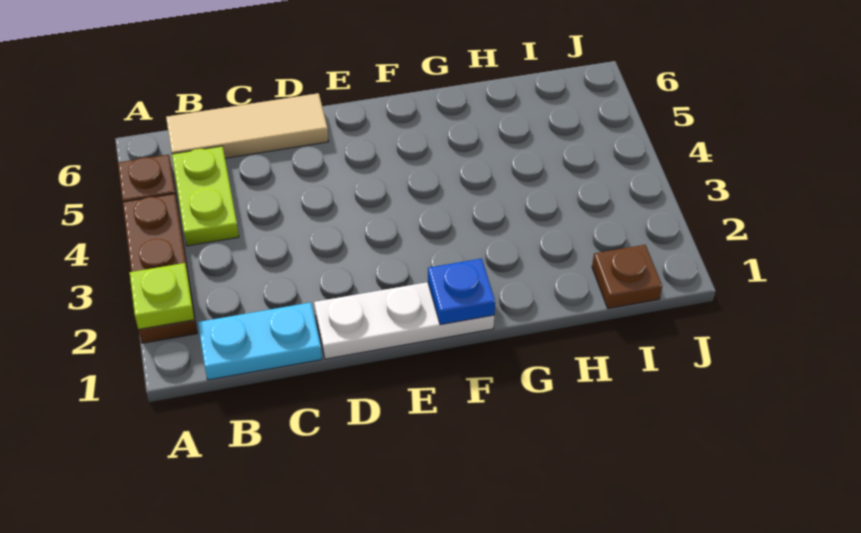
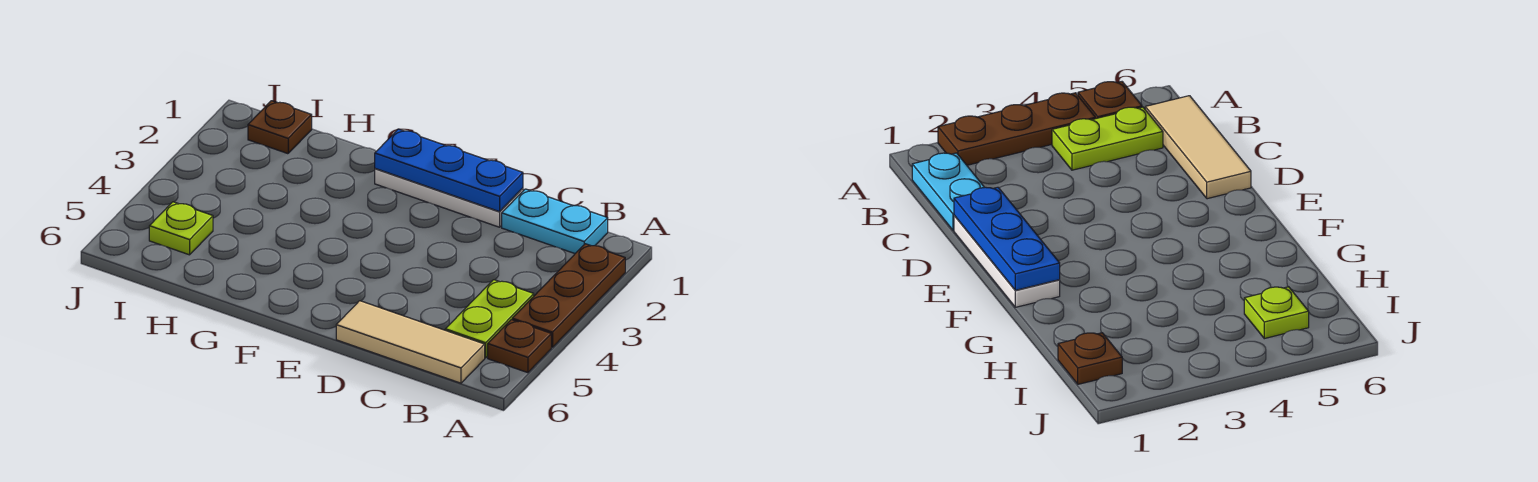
lime 1x1 plate [130,263,194,329] -> lime 1x1 plate moved to [149,202,213,255]
blue 1x1 plate [428,258,495,325] -> blue 1x3 plate [375,129,523,212]

